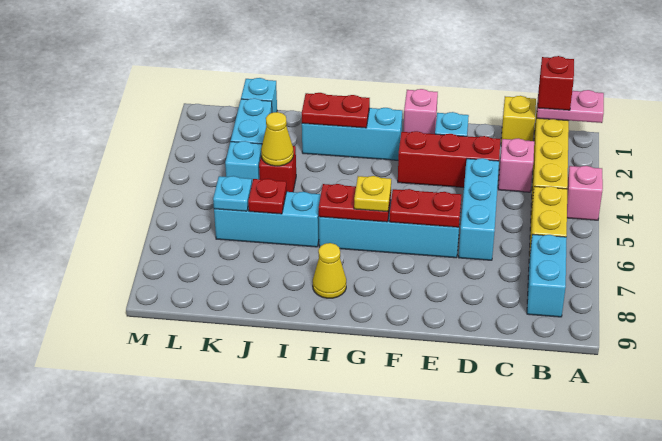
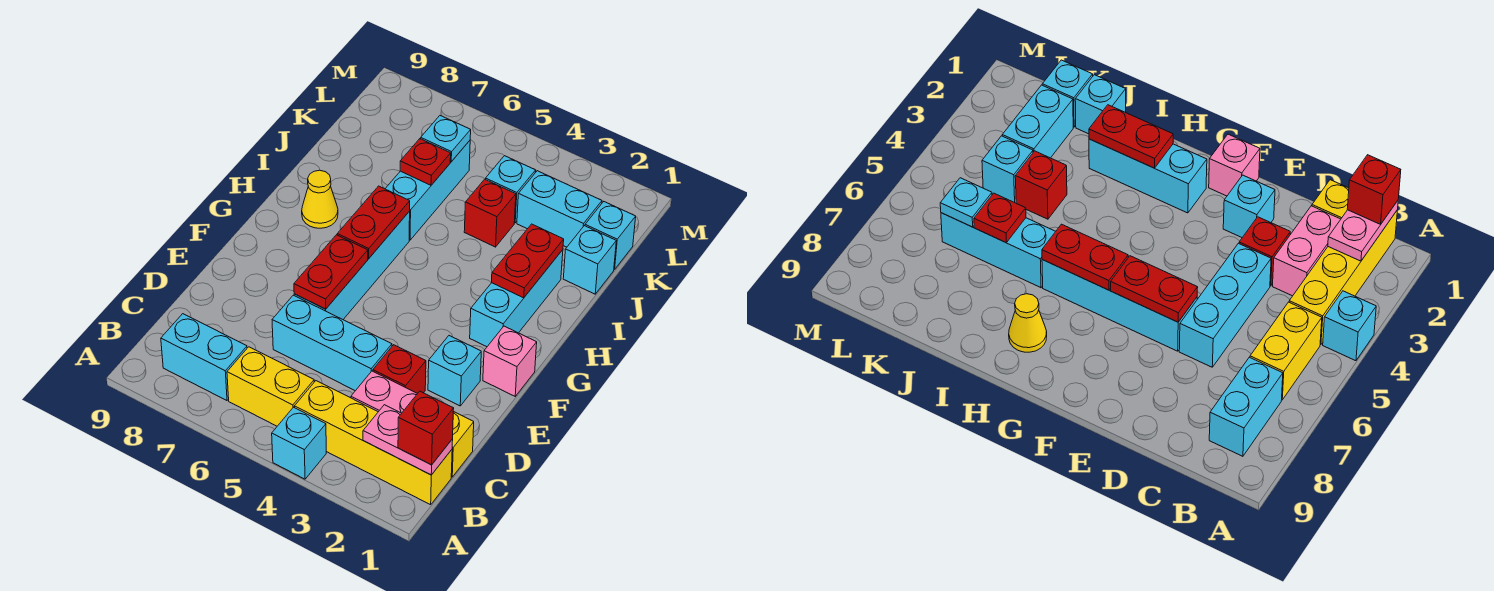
pink 1x2 plate [537,90,604,123] -> pink 1x2 plate turned to [363,405,453,475]
pink 1x1 brick [567,166,603,220] -> cyan 1x1 brick [272,407,326,479]
pink 1x1 brick [498,138,534,192] -> pink 1x2 brick [351,371,417,413]
red 1x3 brick [398,131,500,187] -> red 1x1 brick [373,345,426,394]
yellow 1x1 plate [354,176,391,212] -> none
none -> cyan 1x1 brick [563,226,616,294]
yellow 1x1 cone [261,112,293,166] -> none

